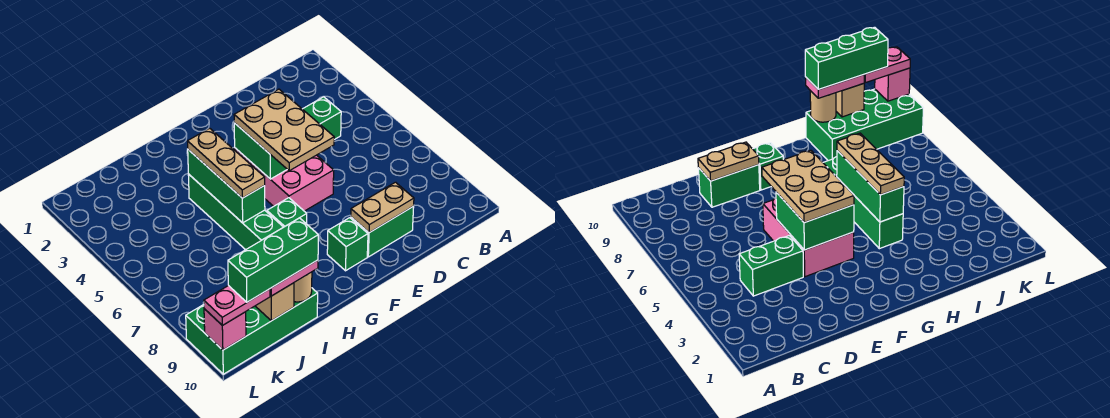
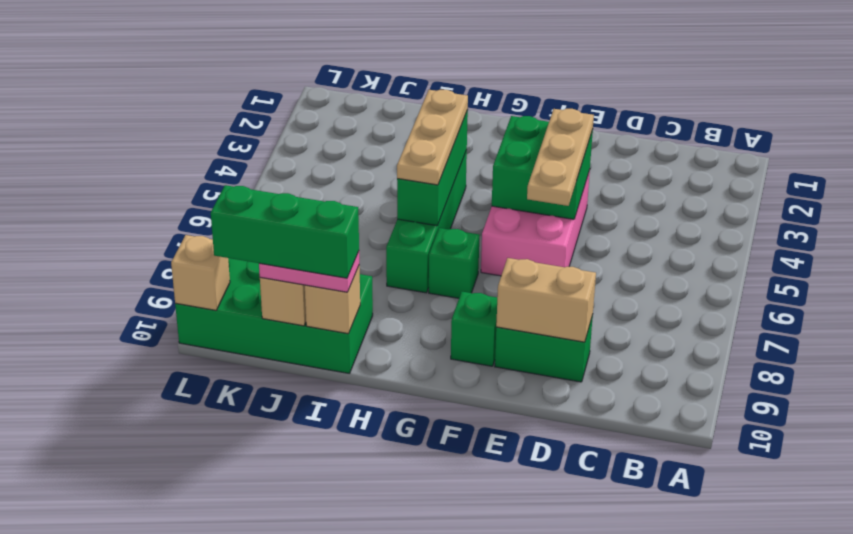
green 1x2 brick [303,97,341,140] -> none
tan 1x2 plate [351,182,414,233] -> tan 1x2 brick [496,258,596,342]
tan 2x3 plate [234,89,334,171] -> tan 1x3 plate [527,109,594,206]
tan 1x1 round brick [294,272,312,302] -> tan 1x1 brick [305,266,360,334]
pink 1x2 plate [204,285,270,326] -> none
pink 1x1 brick [204,309,246,350] -> tan 1x1 brick [171,235,230,310]

